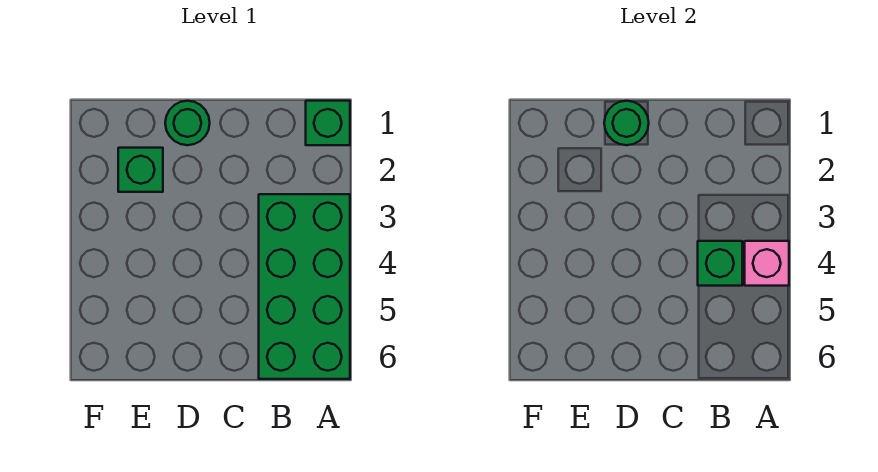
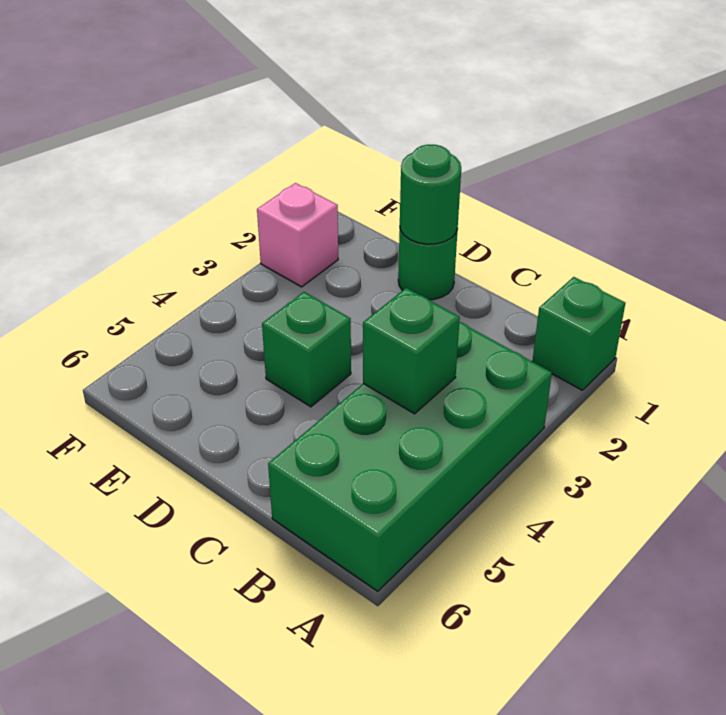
pink 1x1 brick [745,241,789,286] -> pink 1x1 brick moved to [257,183,338,287]
green 1x1 brick [118,148,163,192] -> green 1x1 brick moved to [262,292,351,407]

